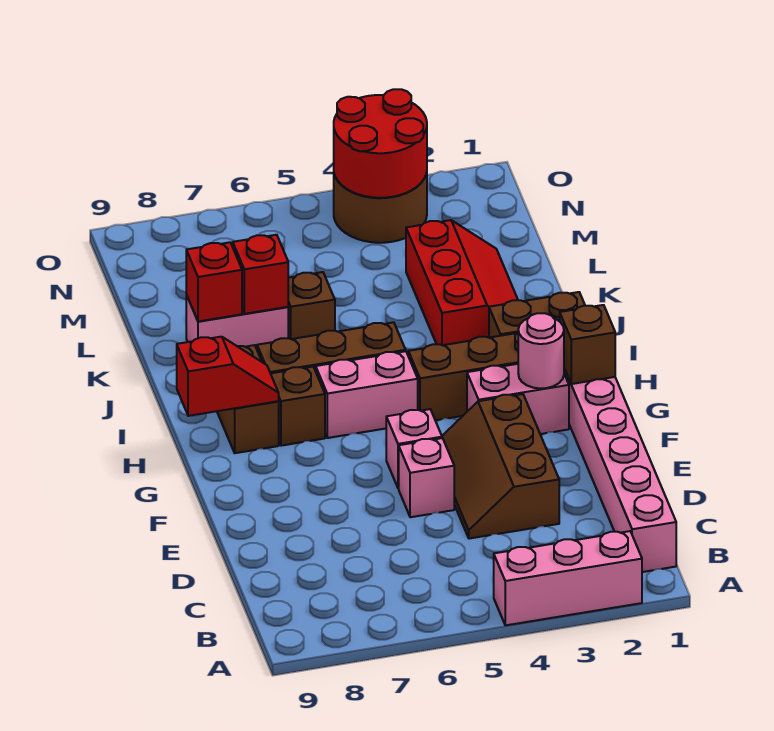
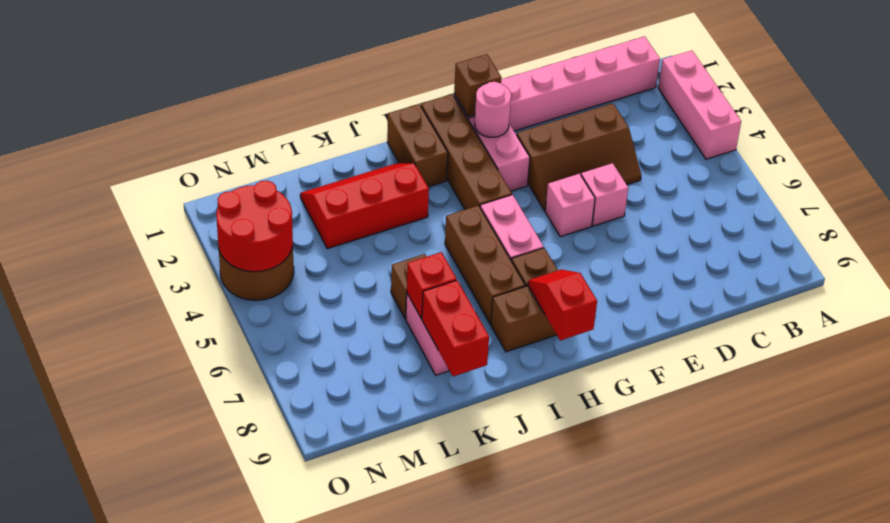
red 1x1 brick [186,242,242,321] -> red 1x2 brick [422,280,489,376]

